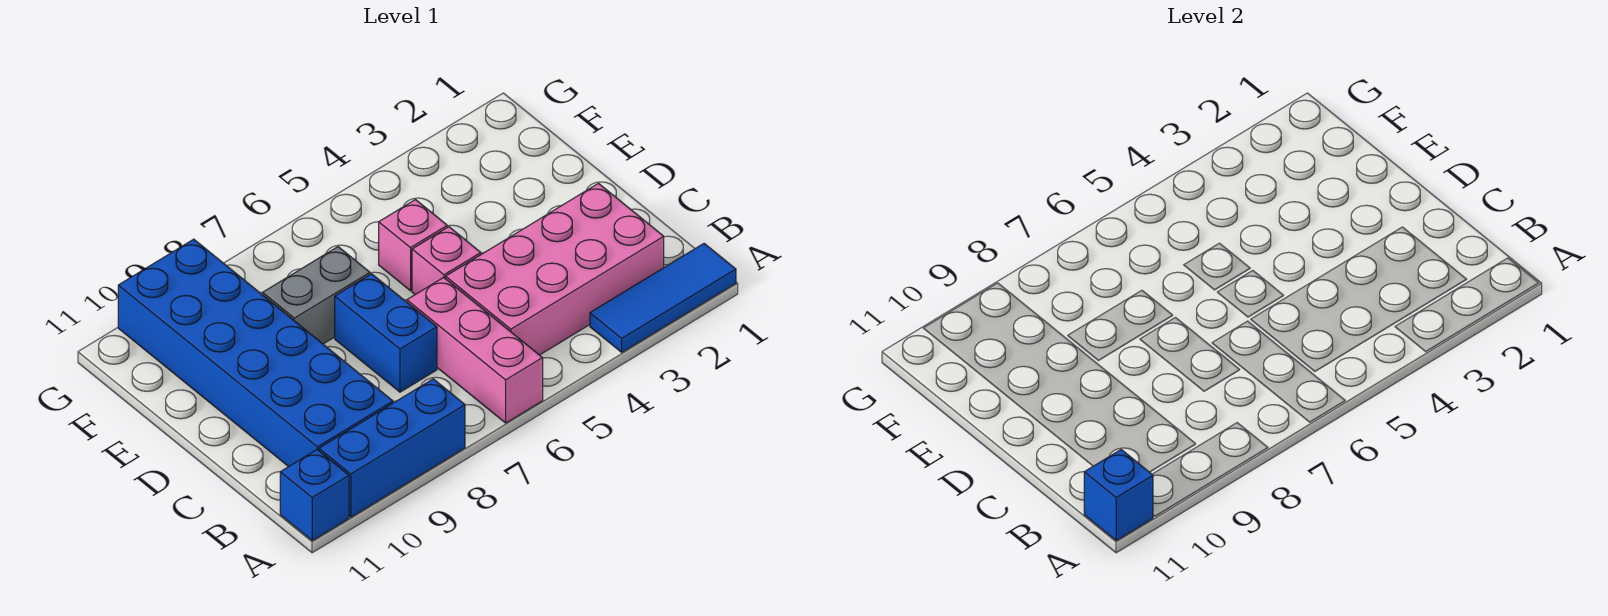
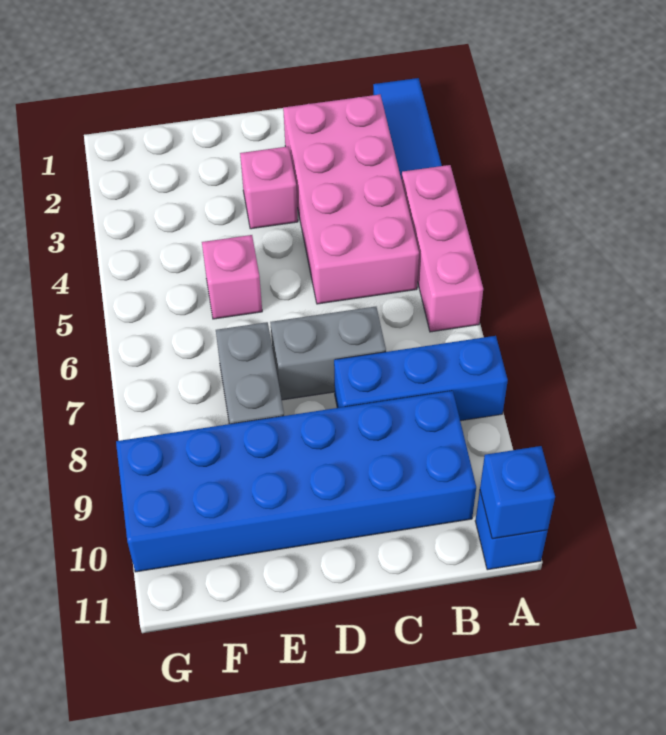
pink 1x3 brick [407,277,543,423] -> pink 1x3 brick turned to [402,165,483,332]
blue 1x3 brick [319,379,465,517] -> blue 1x3 brick turned to [334,336,508,421]
blue 1x2 brick [335,274,437,392] -> grey 1x2 brick [270,307,386,400]
pink 1x1 brick [412,227,481,294] -> pink 1x1 brick moved to [240,147,298,229]

